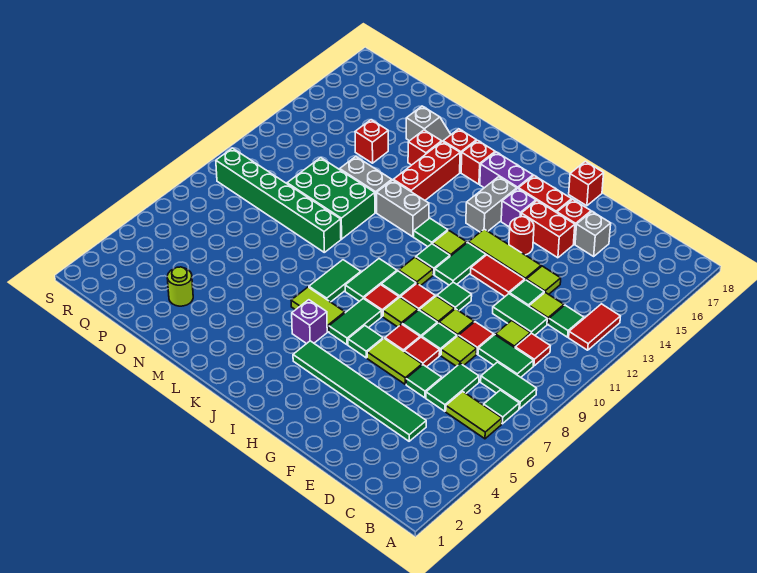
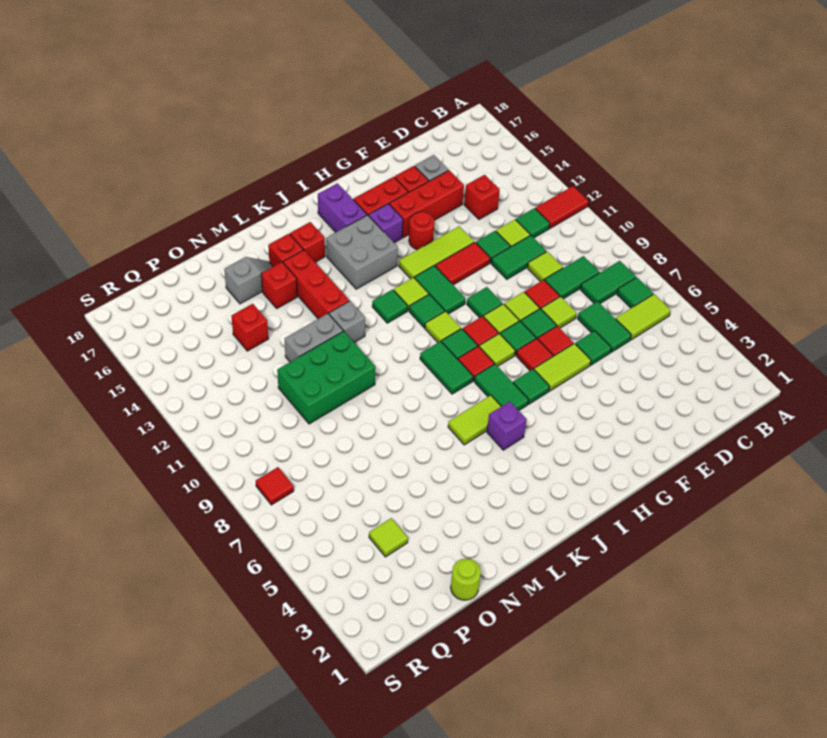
red 1x2 tile [569,304,620,350] -> red 1x2 tile turned to [535,186,588,229]
red 1x1 tile [515,333,550,366] -> red 1x1 tile moved to [256,467,294,505]
green 1x6 tile [293,341,426,441] -> none
lime 1x1 tile [526,266,561,294] -> lime 1x1 tile moved to [369,518,408,557]
red 1x2 brick [521,201,575,258] -> red 1x3 brick [389,170,464,238]
red 1x1 brick [569,161,604,206] -> red 1x1 brick moved to [464,175,500,219]
grey 1x2 brick [466,177,517,232] -> grey 2x2 brick [326,215,398,289]
purple 1x2 brick [480,152,533,189] -> purple 1x2 brick turned to [318,183,367,232]
green 1x2 tile [309,260,361,302] -> none
grey 1x2 brick [377,180,429,237] -> grey 1x1 brick [329,301,365,342]
green 1x6 brick [216,148,341,252] -> none
lime 1x1 round brick [167,267,193,306] -> lime 1x1 round brick moved to [451,559,481,600]

